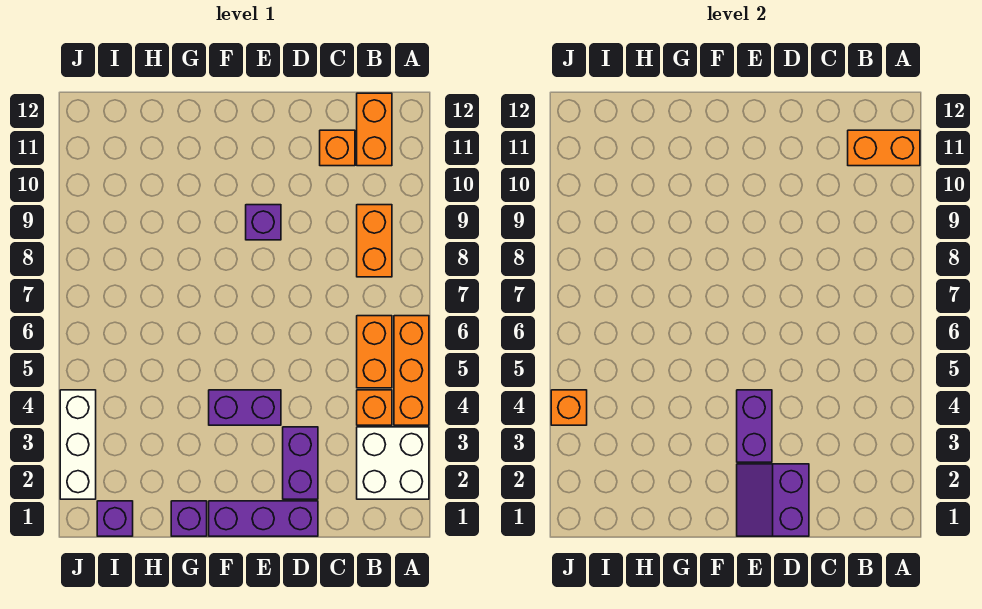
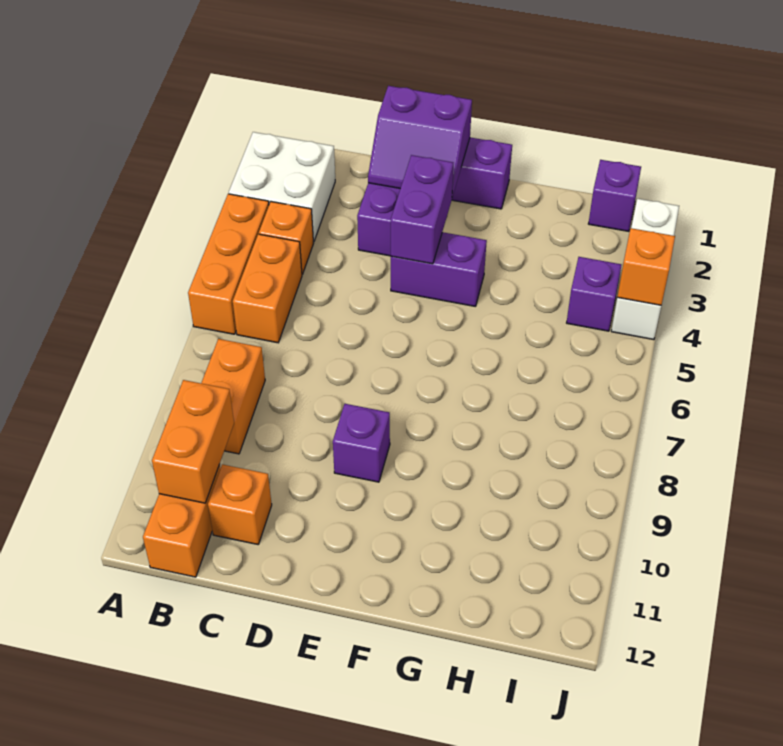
orange 1x2 brick [848,130,920,166] -> orange 1x2 brick turned to [152,380,234,503]
purple 2x2 slope [737,464,809,536] -> purple 2x2 slope turned to [368,86,472,197]
purple 1x1 brick [171,501,207,536] -> purple 1x1 brick moved to [567,257,621,331]

